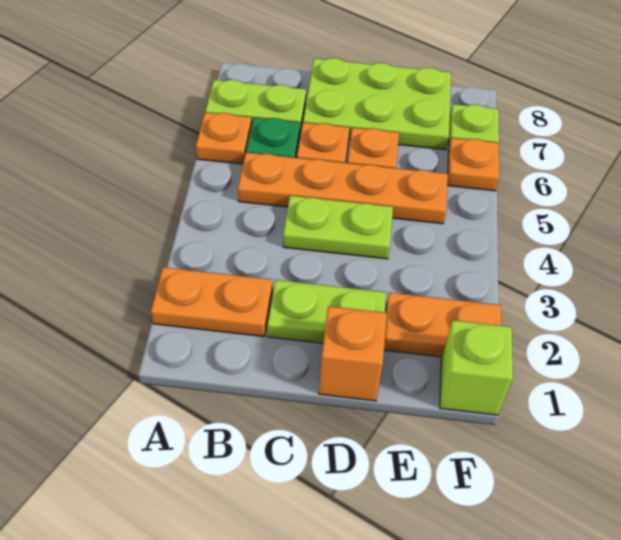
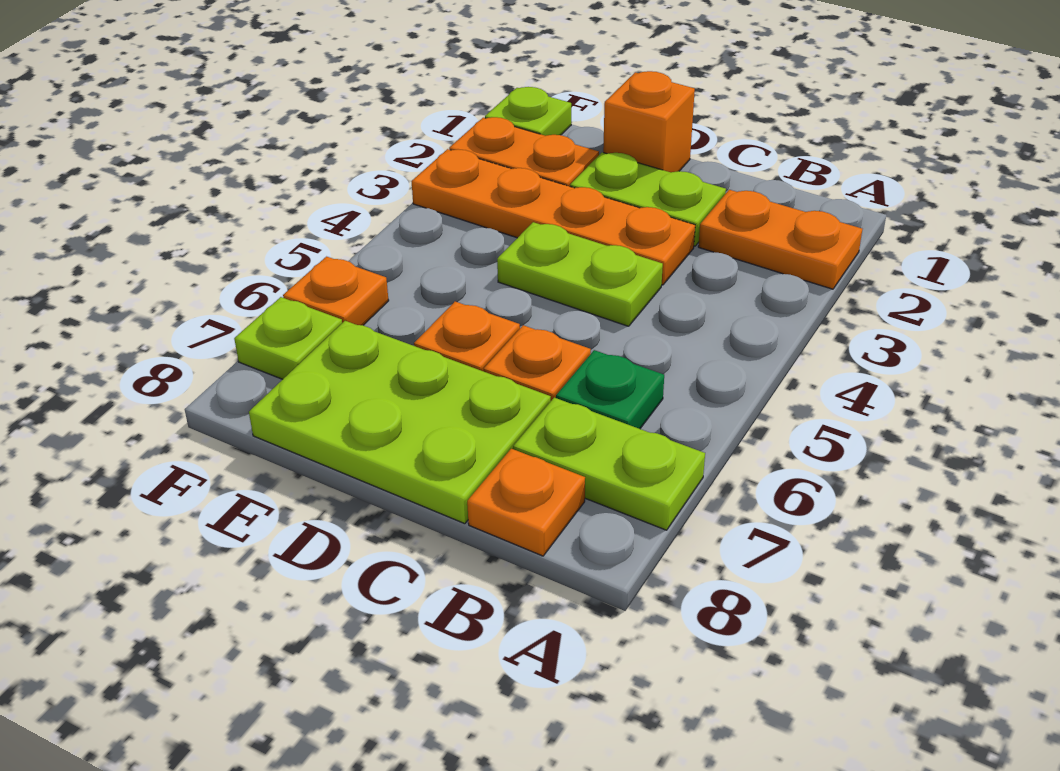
orange 1x1 plate [196,112,252,164] -> orange 1x1 plate moved to [467,449,585,556]
orange 1x4 plate [238,153,448,224] -> orange 1x4 plate moved to [411,149,695,285]
lime 1x1 brick [440,320,513,415] -> lime 1x1 plate [485,87,571,136]

